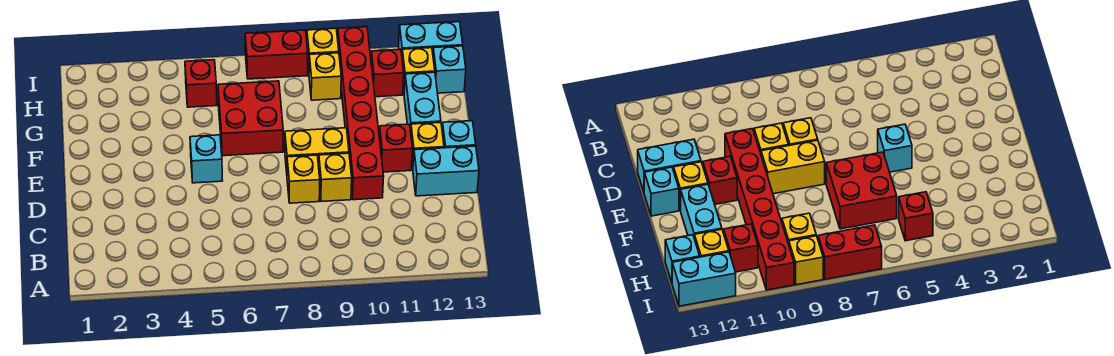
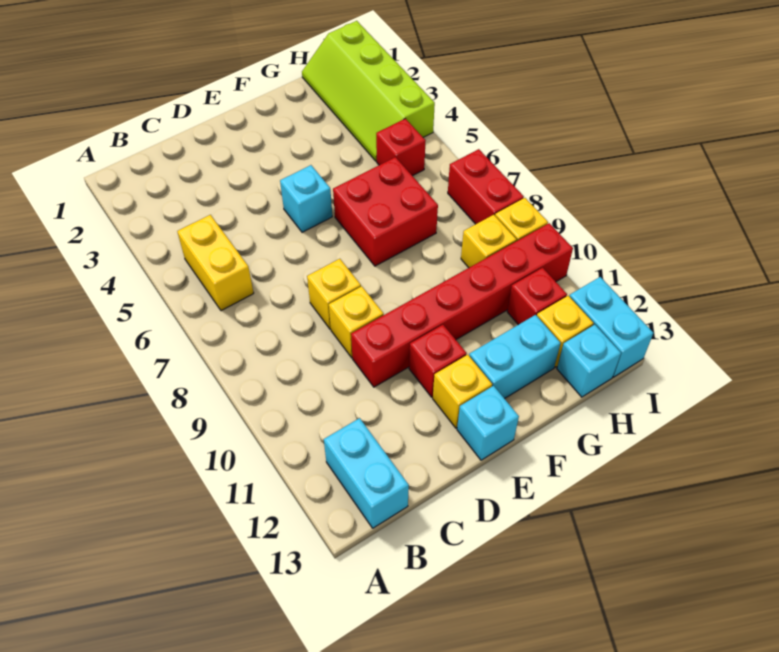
cyan 1x2 brick [413,146,479,196] -> cyan 1x2 brick moved to [324,418,409,528]
yellow 1x2 brick [285,128,349,172] -> yellow 1x2 brick moved to [177,215,254,311]
none -> lime 2x4 slope [302,21,435,161]

